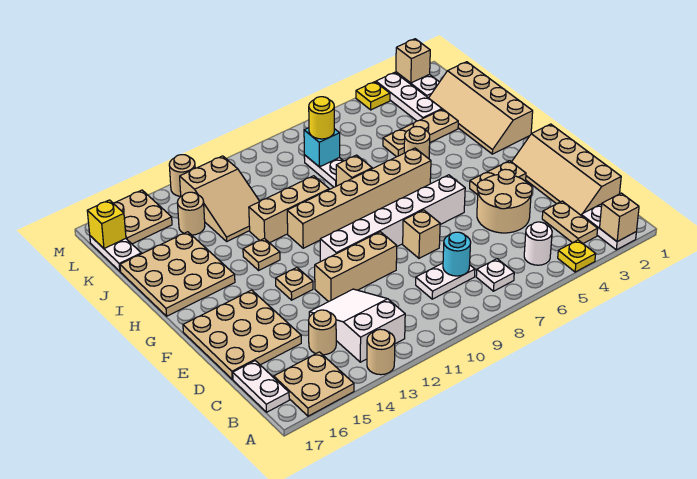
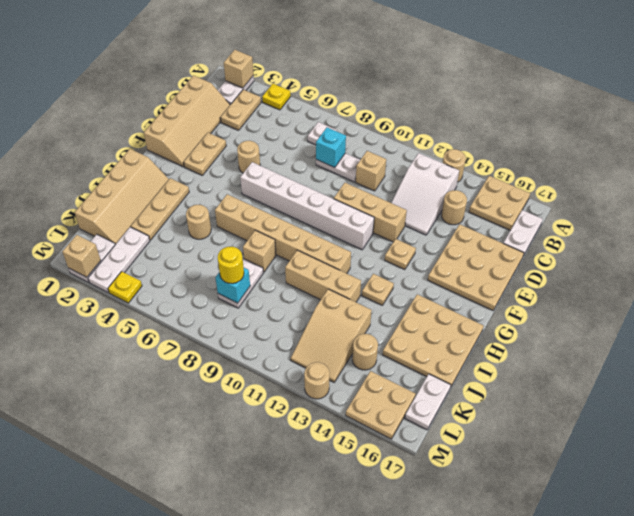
white 1x1 round brick [524,222,552,265] -> none
cyan 1x1 round brick [443,232,471,276] -> cyan 1x1 brick [316,127,346,168]
tan 2x2 round brick [477,169,532,233] -> tan 1x1 round brick [237,141,260,173]
tan 1x1 brick [403,210,440,258] -> tan 1x1 brick moved to [356,151,386,191]
tan 1x2 plate [470,161,526,195] -> tan 1x2 plate turned to [184,133,226,175]
tan 1x3 plate [383,109,458,157] -> tan 1x3 plate turned to [131,178,189,240]
tan 2x3 slope [180,156,260,241] -> tan 2x3 slope turned to [291,289,372,382]
yellow 1x1 brick [87,200,126,249] -> none

